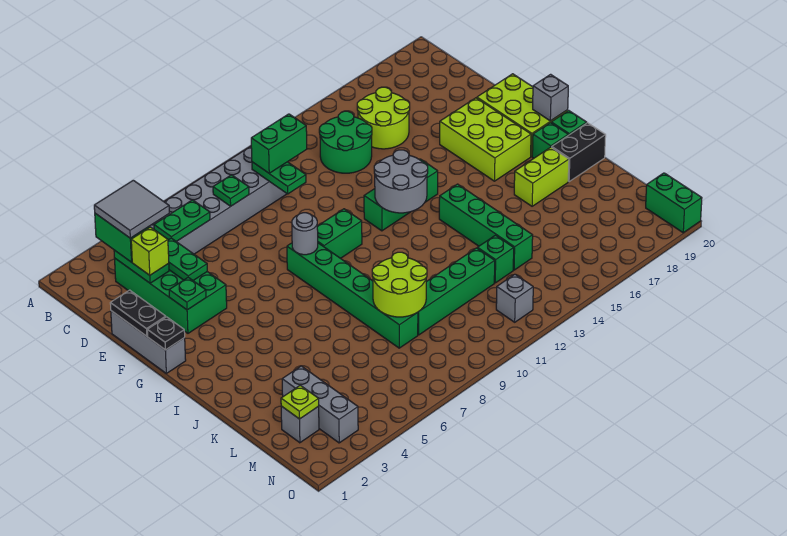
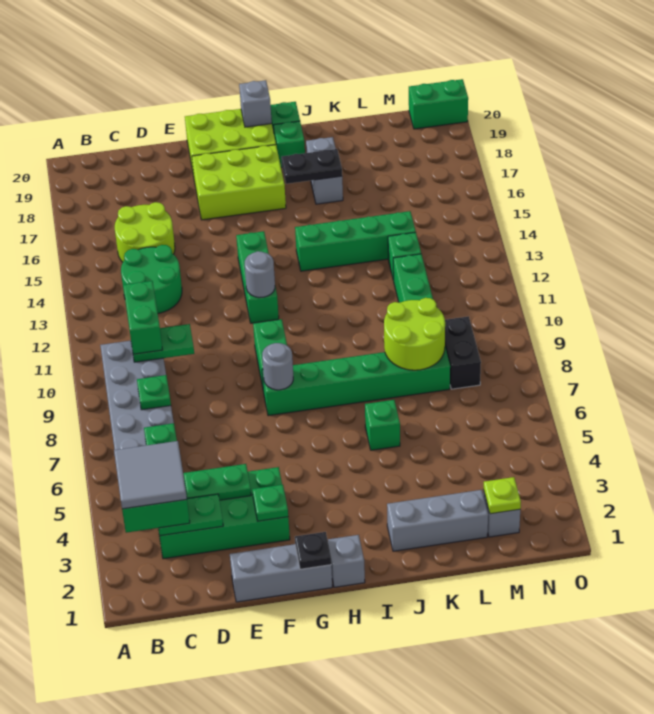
lime 1x1 brick [131,227,169,275] -> none
black 1x2 plate [110,290,166,336] -> black 1x2 plate moved to [281,149,342,184]
grey 2x2 round brick [374,150,428,213] -> grey 1x1 round brick [245,251,275,298]
none -> green 1x1 brick [365,400,400,450]
lime 1x2 brick [514,147,569,206] -> grey 1x2 brick [306,137,343,204]
black 1x2 brick [552,123,606,182] -> black 1x2 brick moved to [445,316,481,389]
grey 1x3 brick [282,366,358,443] -> grey 1x3 brick moved to [387,490,488,551]
grey 1x1 brick [496,274,533,322] -> grey 1x1 brick moved to [328,535,365,587]

